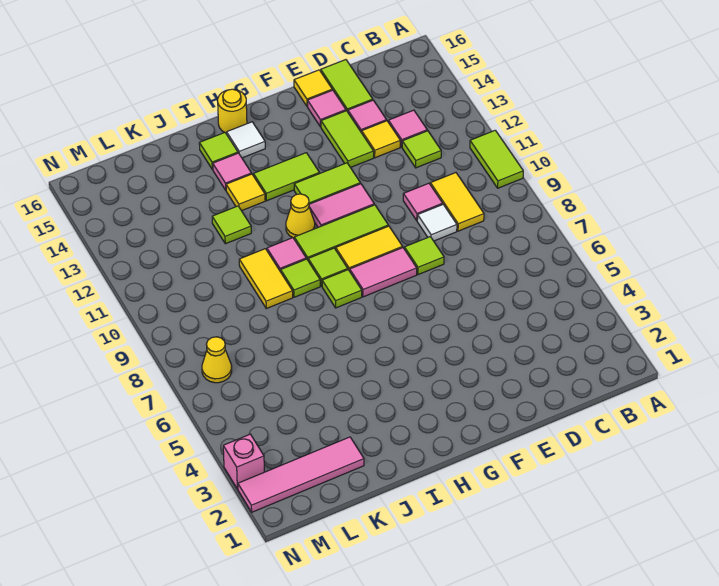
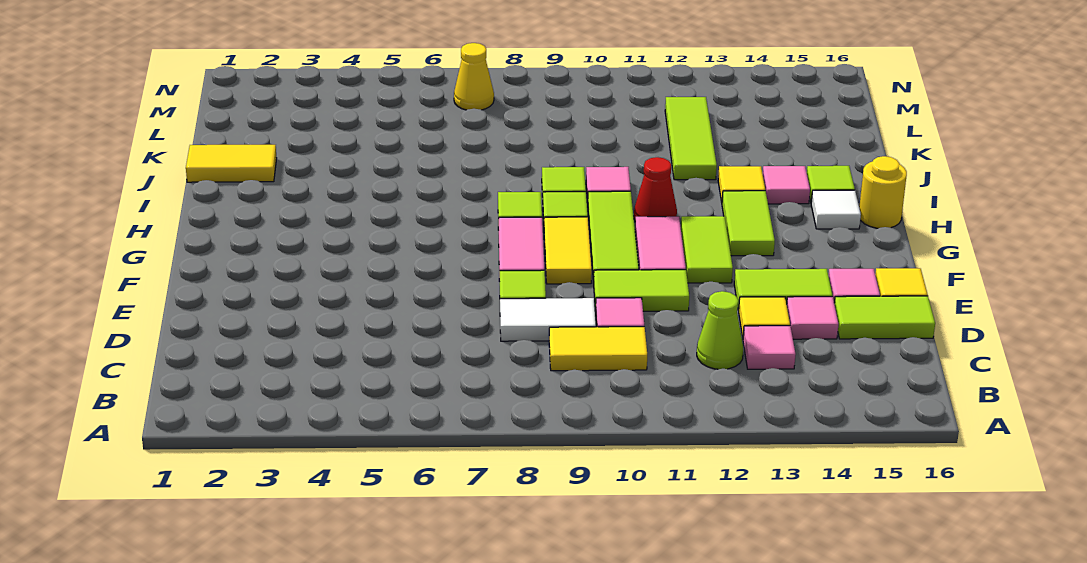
lime 1x2 tile [470,130,523,188] -> lime 1x2 tile moved to [594,270,689,311]
lime 1x1 tile [402,131,441,168] -> lime 1x1 cone [697,291,743,369]
white 1x1 tile [417,205,457,241] -> white 1x2 tile [500,298,596,341]
yellow 1x1 cone [286,194,315,238] -> red 1x1 cone [634,157,677,222]
yellow 1x2 tile [239,249,293,309] -> yellow 1x2 tile moved to [186,145,277,182]
lime 1x1 tile [212,206,251,244] -> lime 1x3 tile [665,97,717,180]
pink 1x4 tile [238,437,364,512] -> none
pink 1x1 brick [223,434,264,489] -> none

